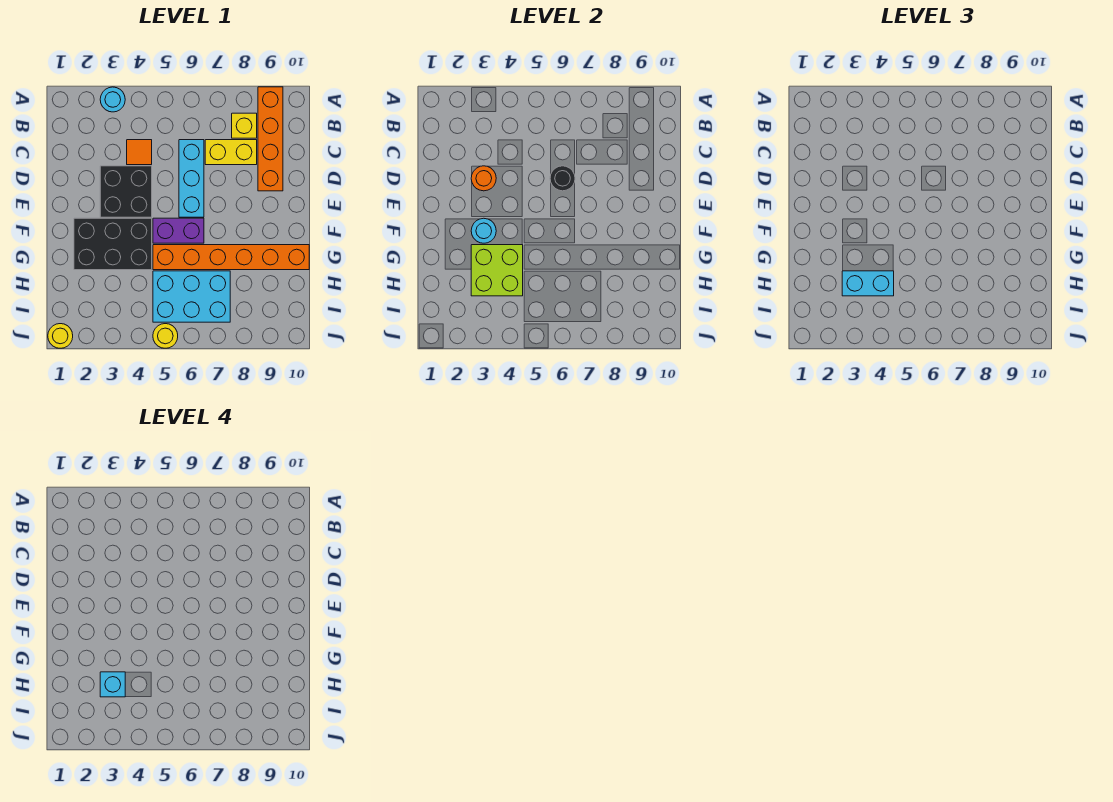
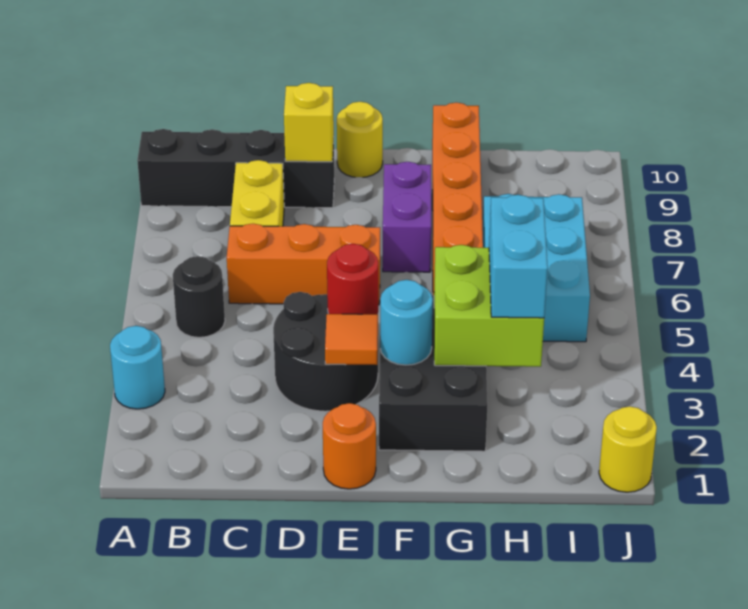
orange 1x4 brick [258,87,283,191] -> black 1x4 brick [137,129,334,208]
yellow 1x1 brick [232,113,257,138] -> yellow 1x1 brick moved to [284,83,334,162]
orange 1x1 tile [127,140,152,165] -> orange 1x1 tile moved to [325,314,378,365]
cyan 1x3 brick [179,140,204,217] -> orange 1x3 brick [227,224,380,305]
black 2x2 brick [100,166,152,217] -> black 2x2 round brick [273,292,378,411]
orange 1x1 round brick [471,166,496,191] -> orange 1x1 round brick moved to [323,403,376,489]
black 1x1 round brick [550,166,575,191] -> black 1x1 round brick moved to [173,256,225,337]
none -> red 1x1 round brick [327,244,378,314]
purple 1x2 brick [153,218,204,243] -> purple 1x2 brick moved to [383,162,431,272]
cyan 1x1 brick [100,672,125,697] -> none
yellow 1x1 round brick [153,324,178,348] -> yellow 1x1 round brick moved to [337,102,383,177]

